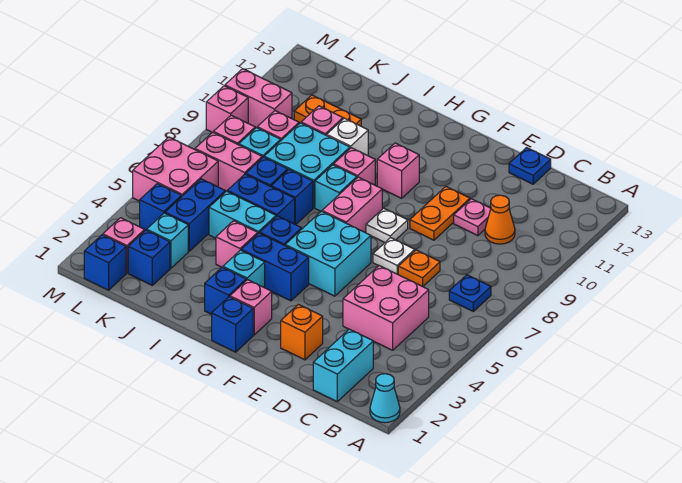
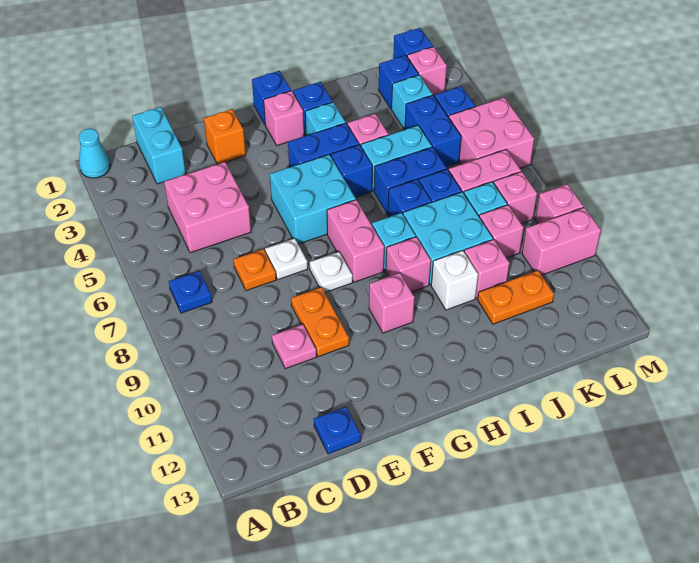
orange 1x1 cone [485,195,515,244] -> none

